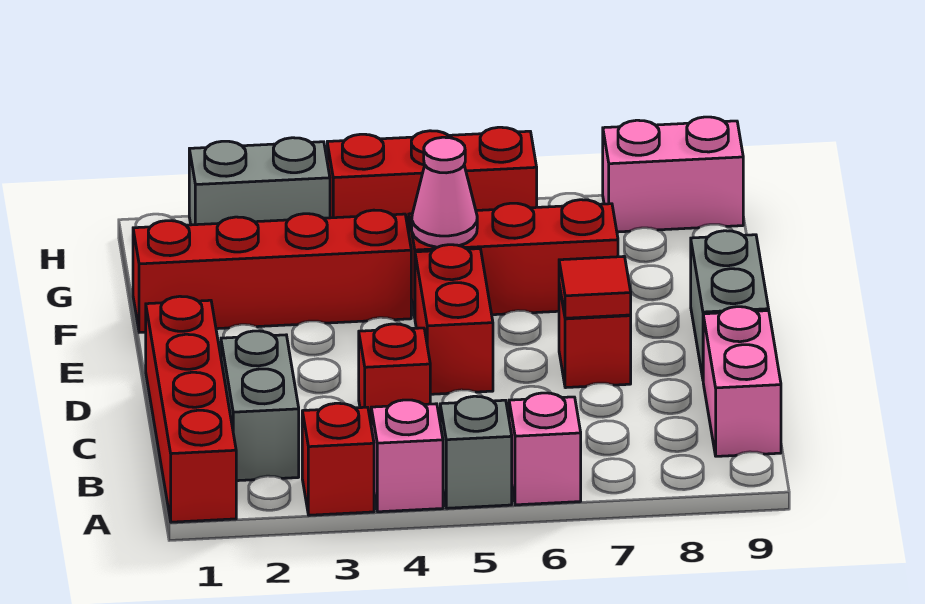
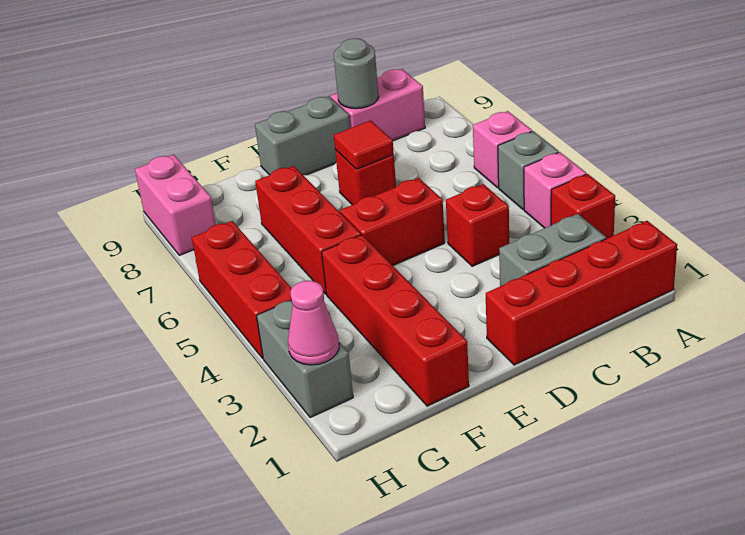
none -> grey 1x1 round brick [334,38,379,109]
pink 1x1 cone [412,137,477,247] -> pink 1x1 cone moved to [288,281,339,365]

